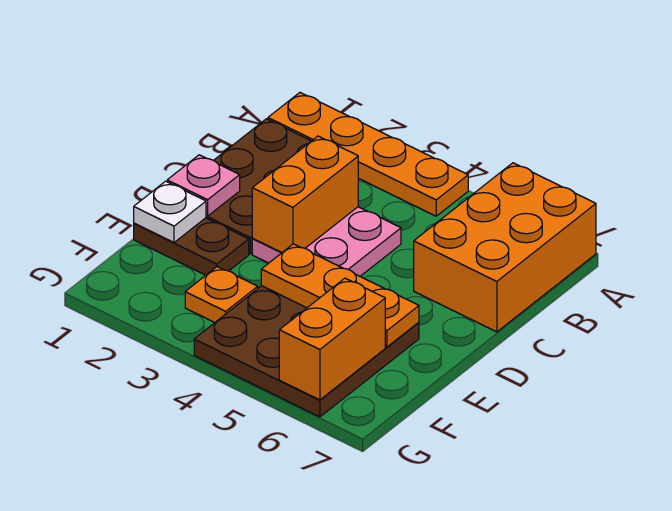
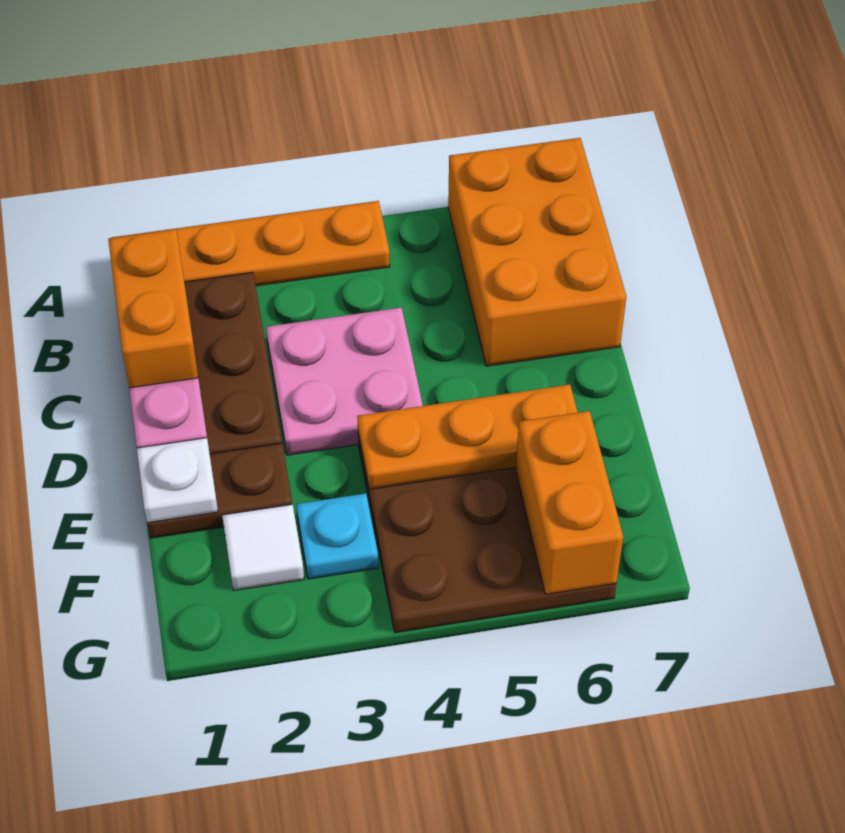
orange 1x2 brick [252,136,358,252] -> orange 1x2 brick moved to [108,229,198,388]
none -> white 1x1 tile [222,505,304,590]
orange 1x1 plate [185,267,258,322] -> cyan 1x1 plate [296,494,378,579]

